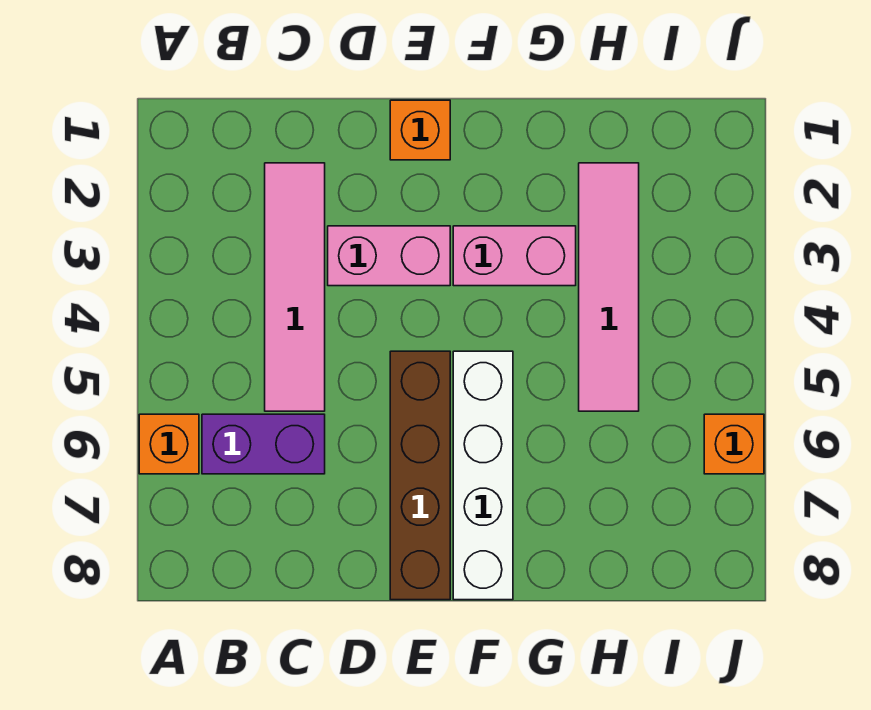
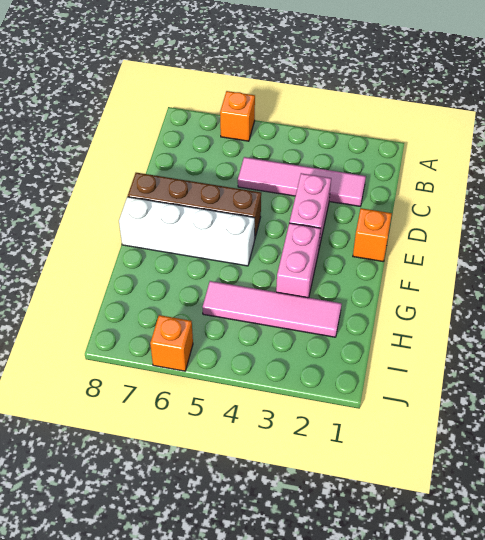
purple 1x2 brick [202,414,325,474] -> none

